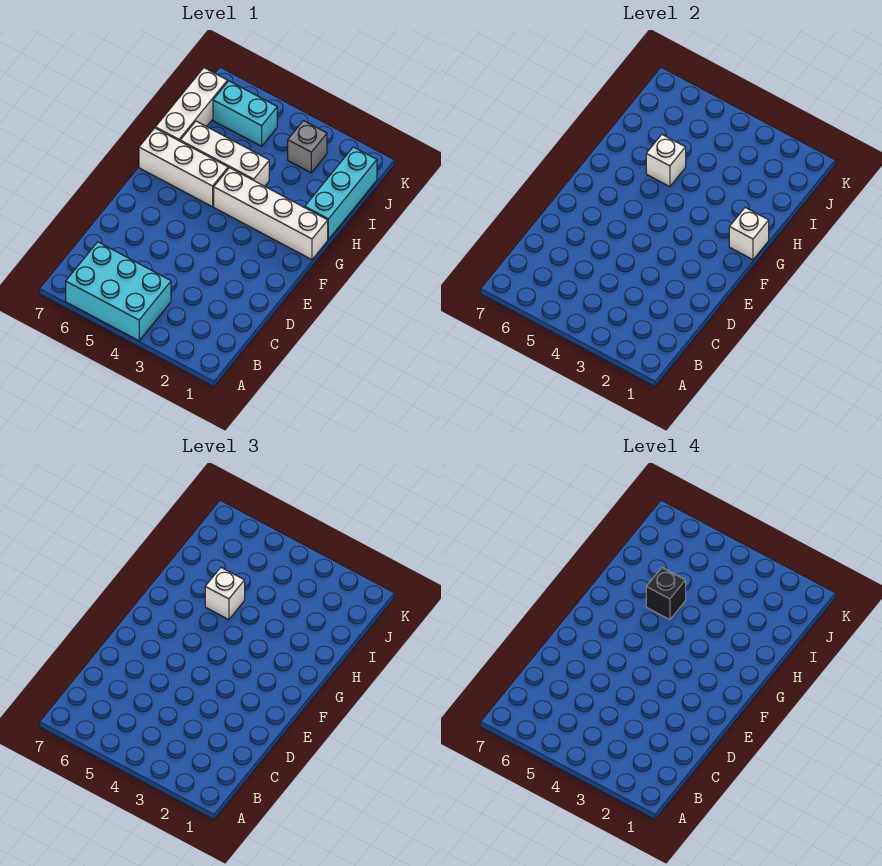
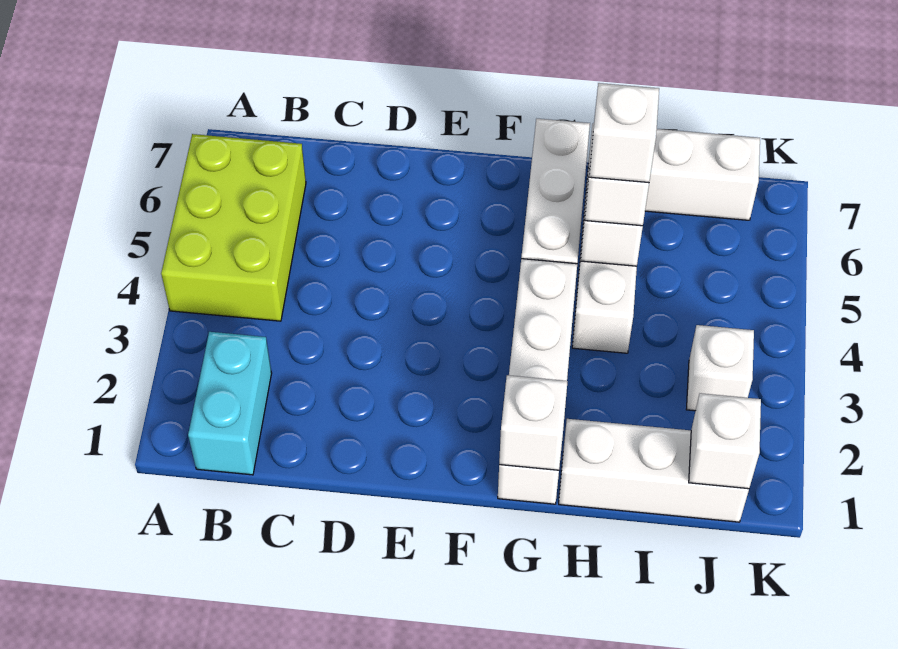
cyan 2x3 brick [66,242,171,341] -> lime 2x3 brick [161,134,306,321]
cyan 1x3 brick [305,147,377,239] -> white 1x3 brick [559,419,749,522]
black 1x1 brick [646,568,686,620] -> white 1x1 brick [589,83,659,183]
none -> white 1x1 brick [689,393,761,489]
grey 1x1 brick [288,121,327,173] -> white 1x1 brick [686,325,754,411]
cyan 1x2 brick [213,81,277,146] -> cyan 1x2 brick moved to [188,332,272,475]

